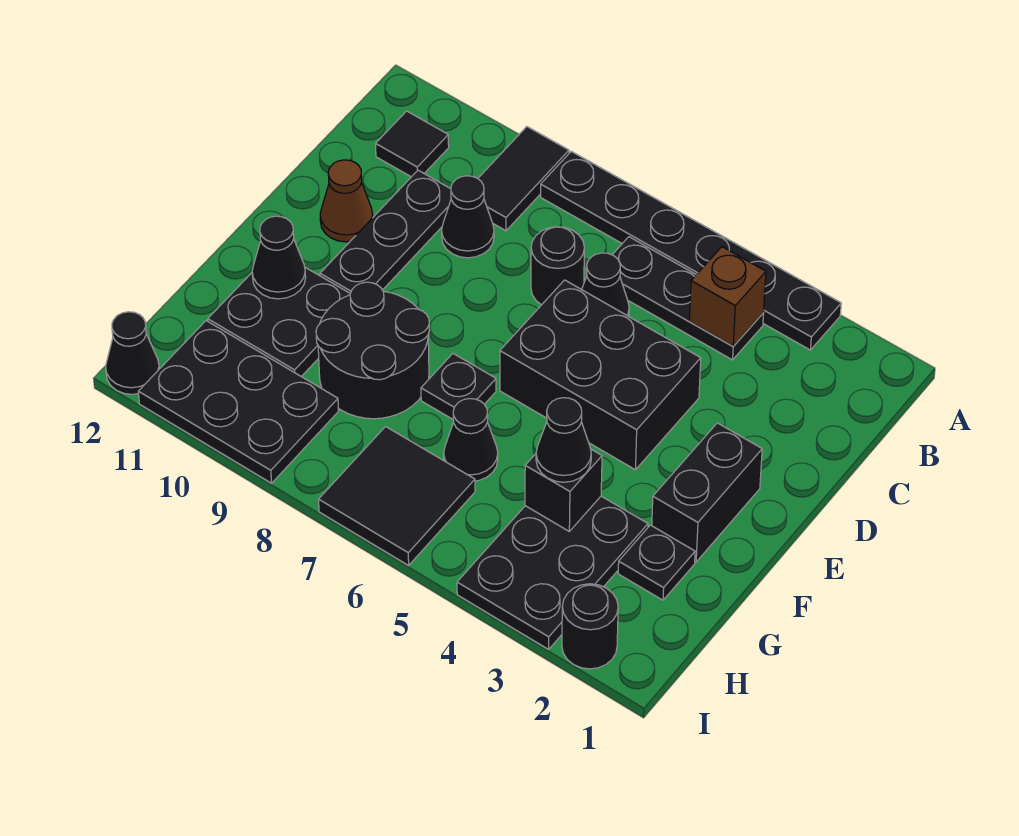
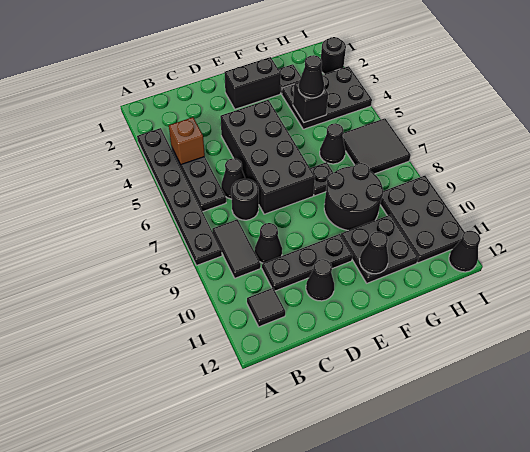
black 1x2 tile [478,127,569,231] -> black 1x2 tile turned to [212,220,260,278]
black 2x3 brick [500,280,701,470] -> black 2x4 brick [220,100,315,214]
brown 1x1 cone [320,160,373,242] -> black 1x1 cone [306,259,334,301]

